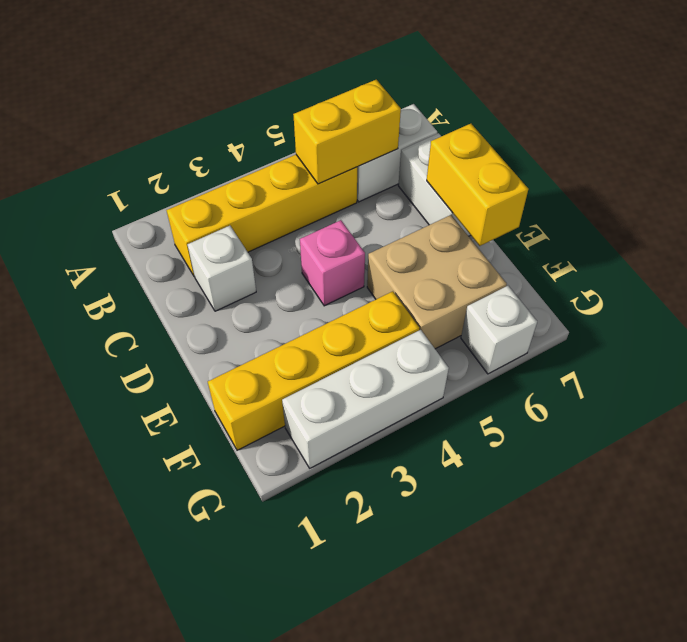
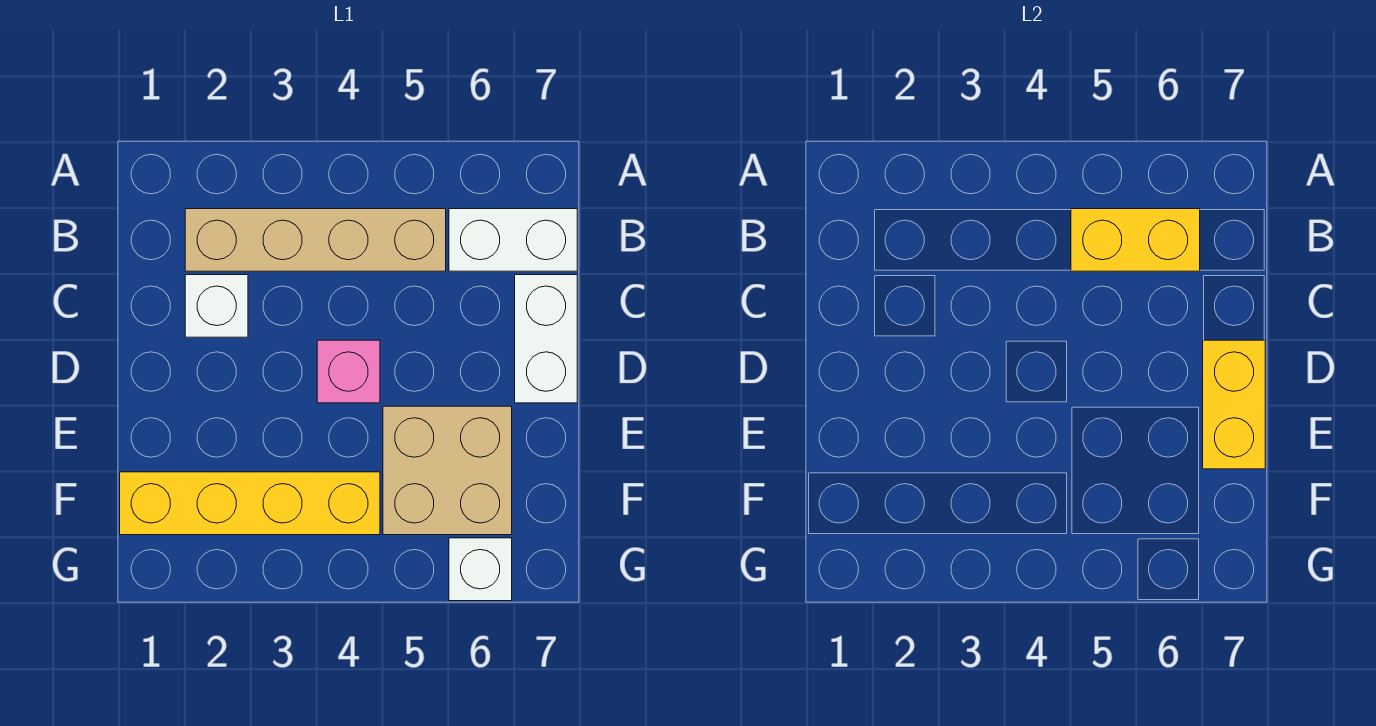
yellow 1x4 brick [166,154,357,277] -> tan 1x4 brick [185,209,446,271]
white 1x3 brick [282,330,449,468] -> none

